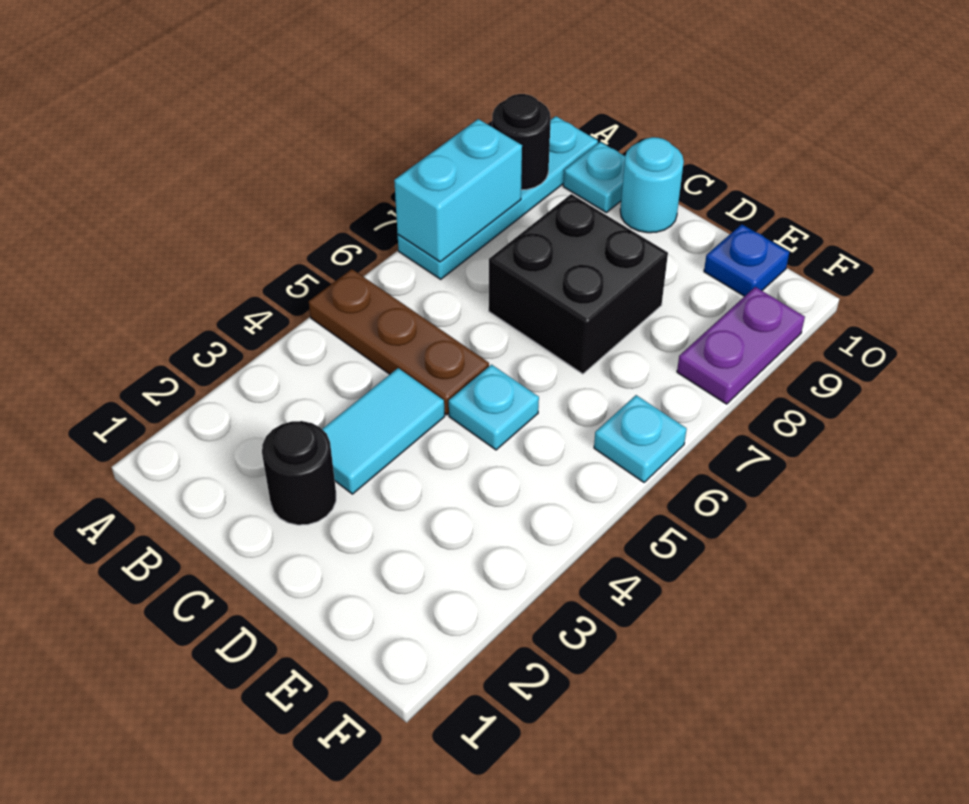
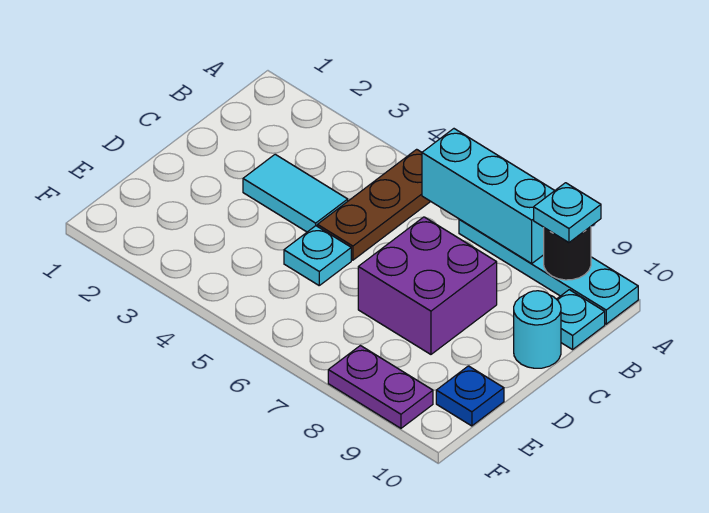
cyan 1x2 brick [394,119,522,262] -> cyan 1x3 brick [422,129,555,263]
black 1x1 round brick [262,421,336,525] -> none
black 2x2 brick [489,194,668,374] -> purple 2x2 brick [358,217,497,354]
cyan 1x1 plate [594,395,687,482] -> cyan 1x1 plate moved to [534,183,601,243]

